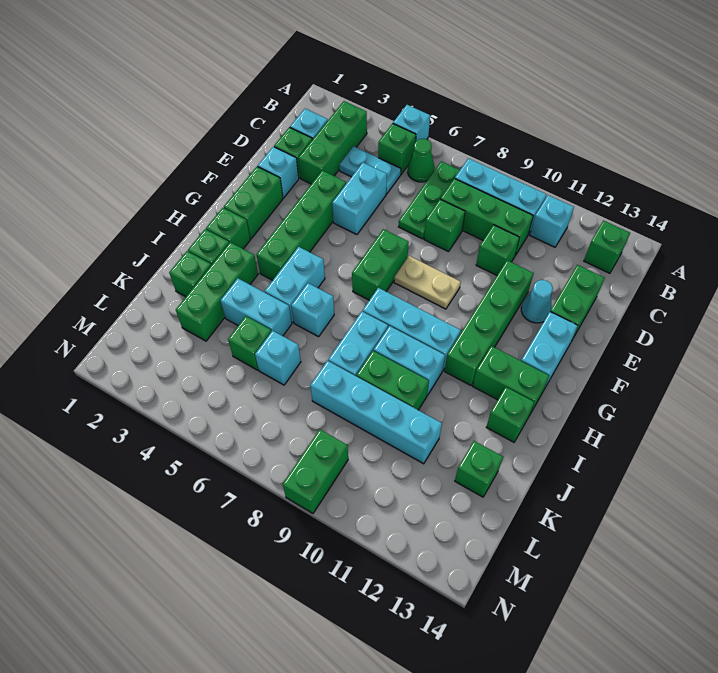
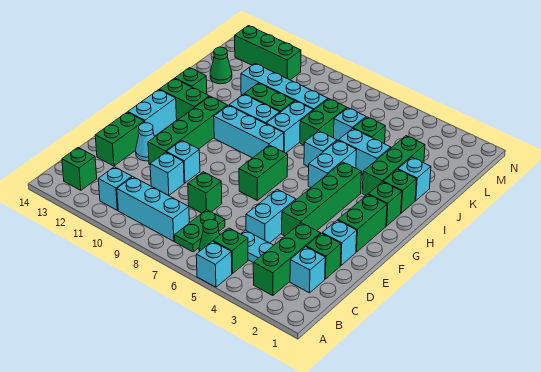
green 1x3 plate [398,161,460,239] -> green 1x2 plate [175,210,225,252]
green 1x3 brick [441,178,533,255] -> green 1x3 brick moved to [235,26,301,80]
green 1x1 brick [476,225,519,275] -> cyan 1x1 brick [150,152,184,196]
none -> cyan 1x1 brick [166,140,200,183]
tan 1x2 plate [394,256,461,309] -> none
green 1x1 brick [169,251,211,297] -> cyan 1x1 brick [398,157,431,201]
green 1x1 brick [455,441,503,497] -> green 1x1 cone [210,47,232,84]
green 1x2 brick [283,430,348,513] -> green 1x2 brick moved to [300,99,347,145]

